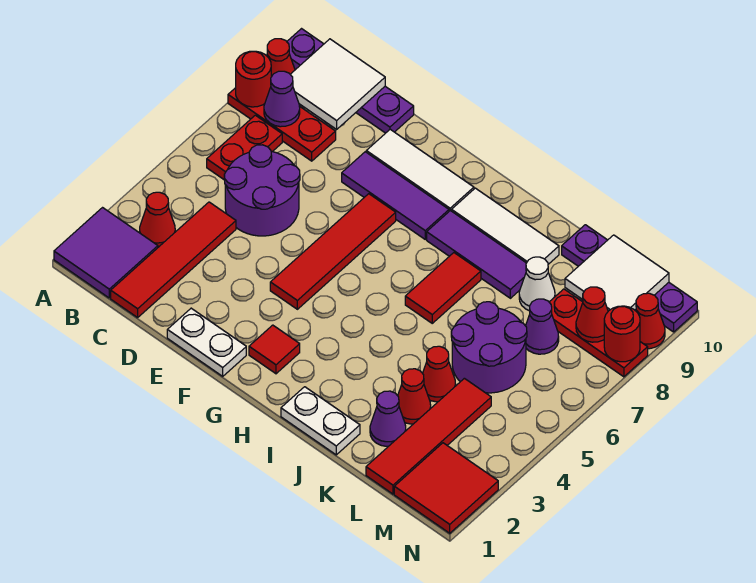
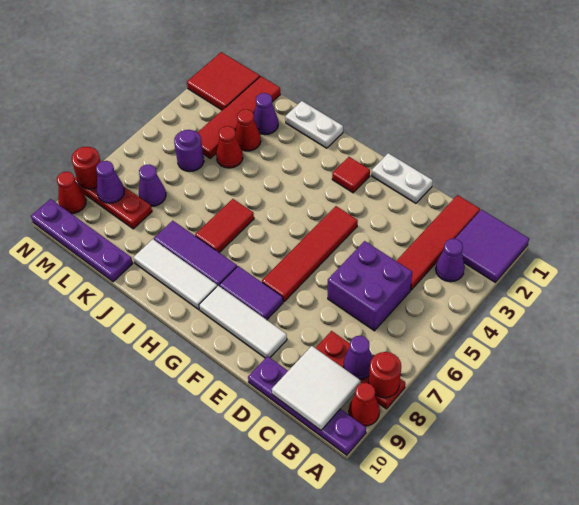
red 1x1 cone [140,192,175,247] -> purple 1x1 cone [436,239,465,282]
red 1x2 plate [207,115,282,179] -> none
purple 2x2 round brick [224,145,300,236] -> purple 2x2 brick [328,241,412,331]
purple 1x3 tile [342,152,449,239] -> purple 1x2 tile [219,266,283,320]
purple 2x2 round brick [451,302,527,393] -> purple 1x1 round brick [174,130,204,172]
white 1x1 cone [519,257,555,311] -> none
white 2x2 tile [565,235,669,311] -> none
red 1x1 cone [576,287,608,342] -> purple 1x1 cone [96,161,124,203]

